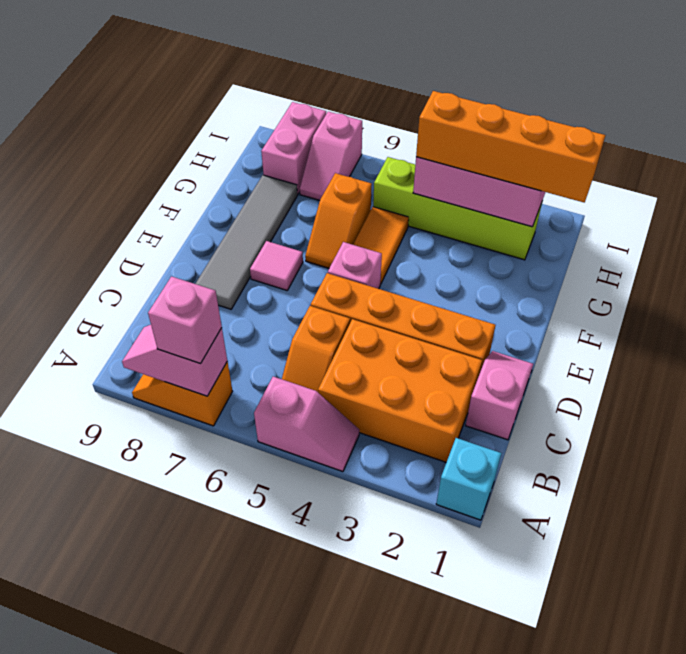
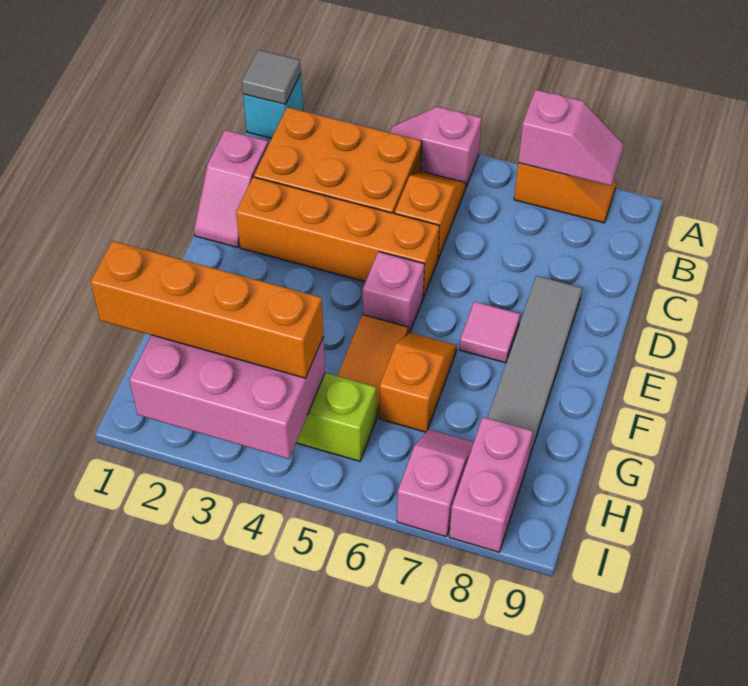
none -> grey 1x1 tile [242,50,301,104]
pink 1x1 brick [148,276,222,363] -> none

